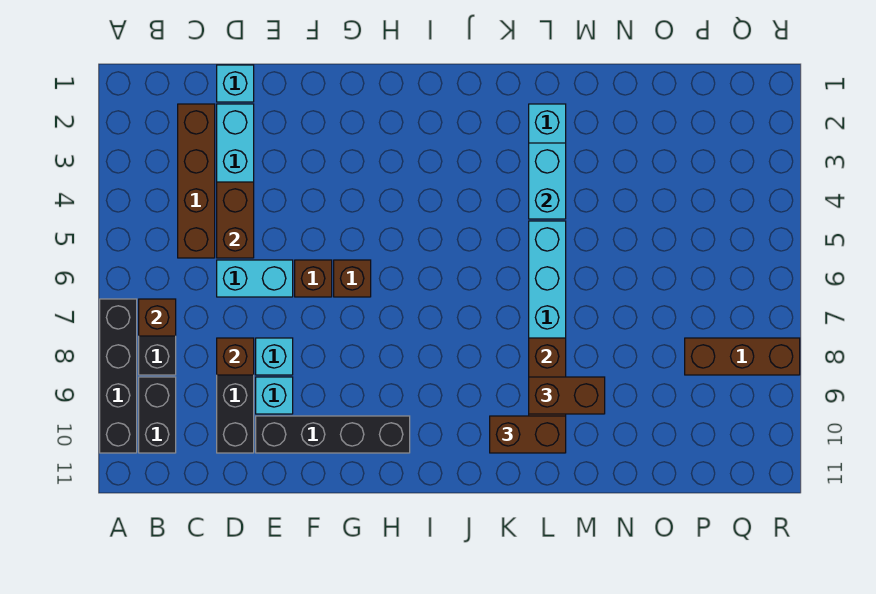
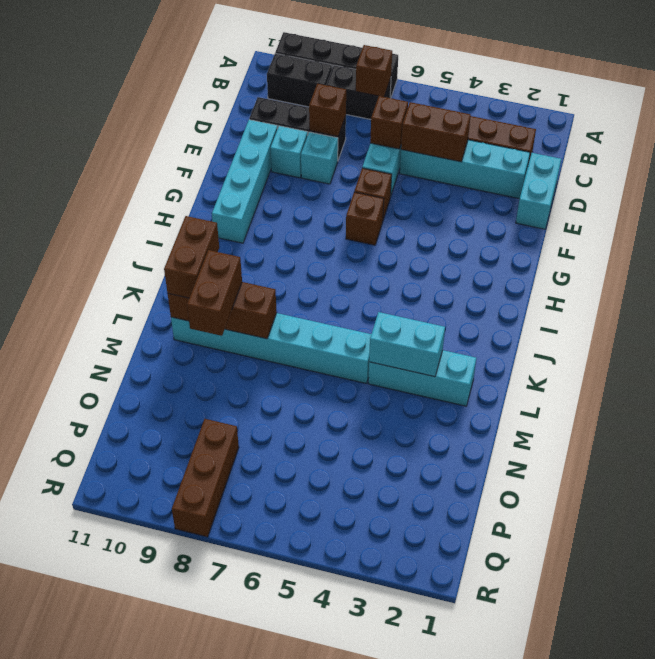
cyan 1x1 brick [217,65,254,102] -> cyan 1x2 brick [516,153,561,229]
none -> brown 1x1 brick [370,96,408,149]
black 1x4 brick [256,416,410,453] -> cyan 1x4 brick [212,120,277,243]

